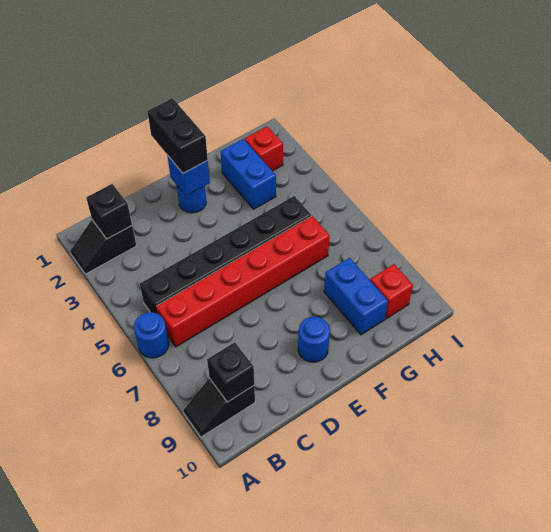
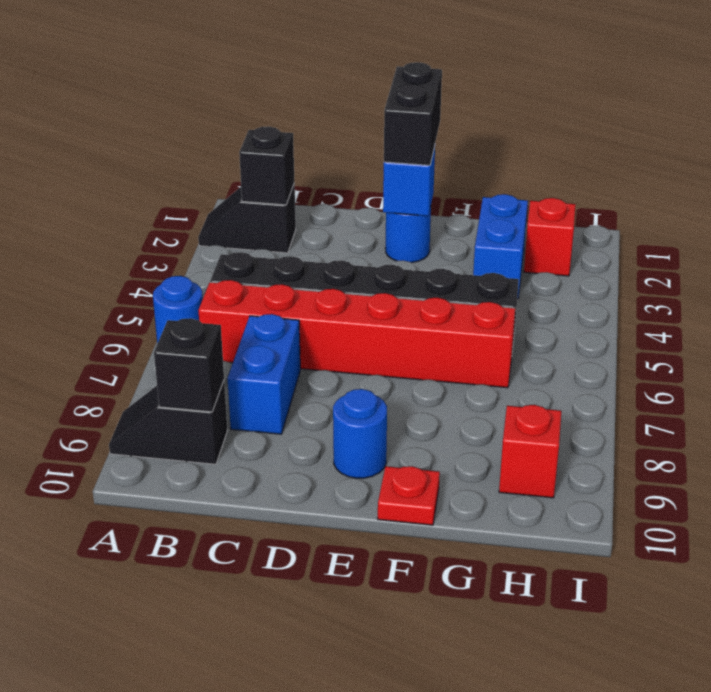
none -> red 1x1 plate [378,466,440,525]
blue 1x2 brick [324,258,388,335] -> blue 1x2 brick moved to [227,314,300,434]

